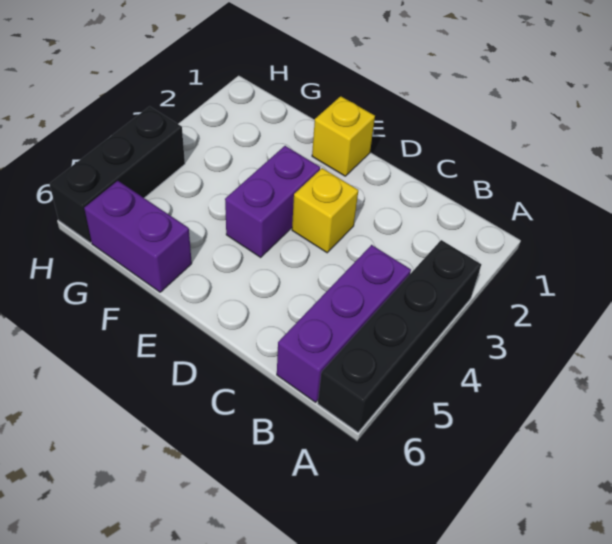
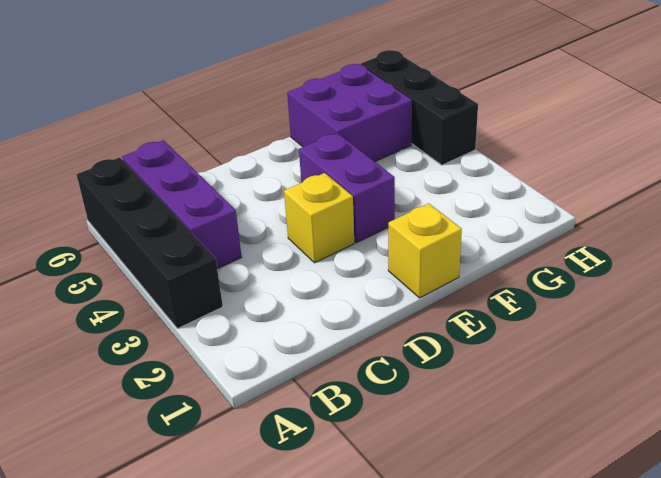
purple 1x2 brick [84,181,192,292] -> purple 2x2 brick [287,64,412,161]

